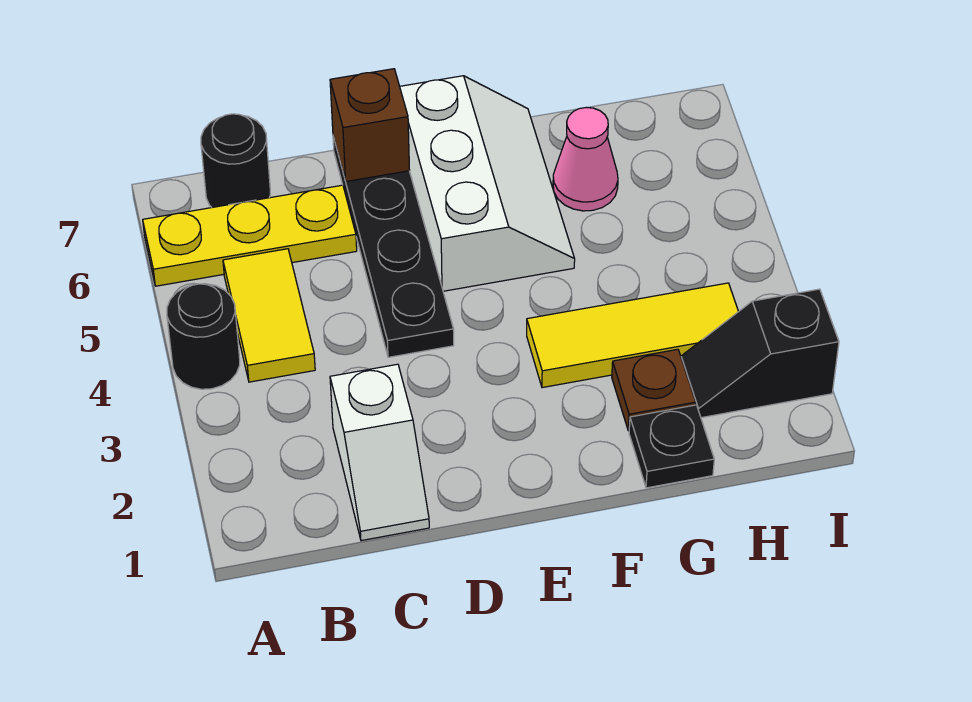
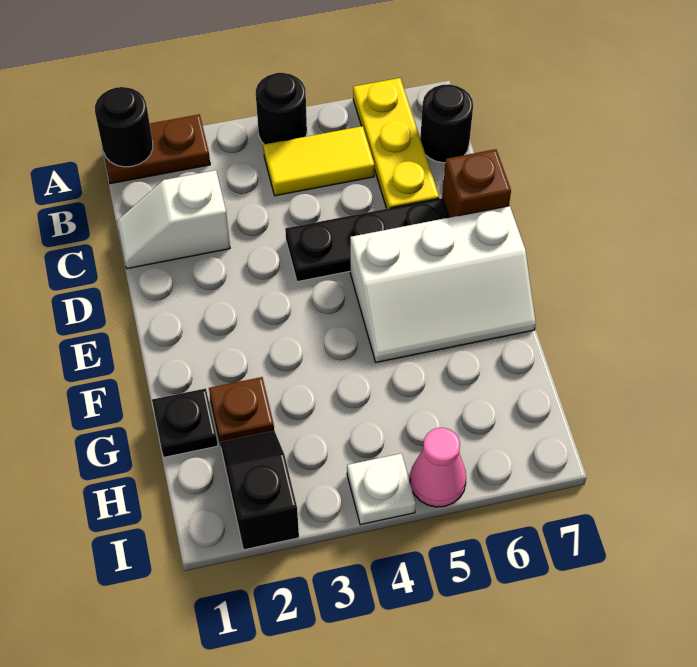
none -> brown 1x2 plate [104,114,210,184]
none -> black 1x1 round brick [95,87,153,167]
yellow 1x3 tile [527,283,738,388] -> none
pink 1x1 cone [553,107,618,211] -> pink 1x1 cone moved to [410,428,466,507]
none -> white 1x1 plate [347,453,416,525]

